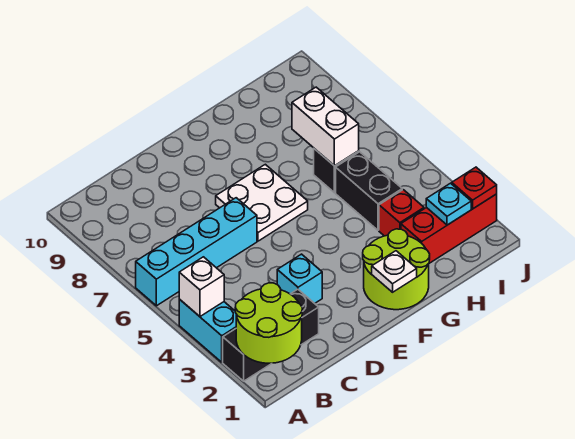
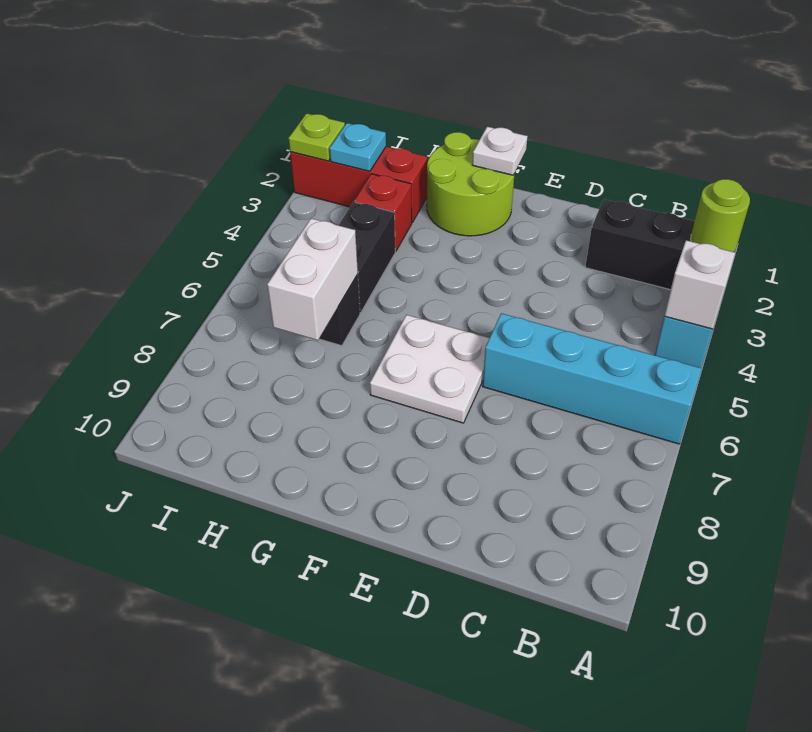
lime 2x2 round brick [235,283,302,363] -> lime 1x1 round brick [691,179,750,252]
cyan 1x1 brick [277,254,322,303] -> none
red 1x1 plate [452,167,497,209] -> lime 1x1 plate [289,113,345,161]

